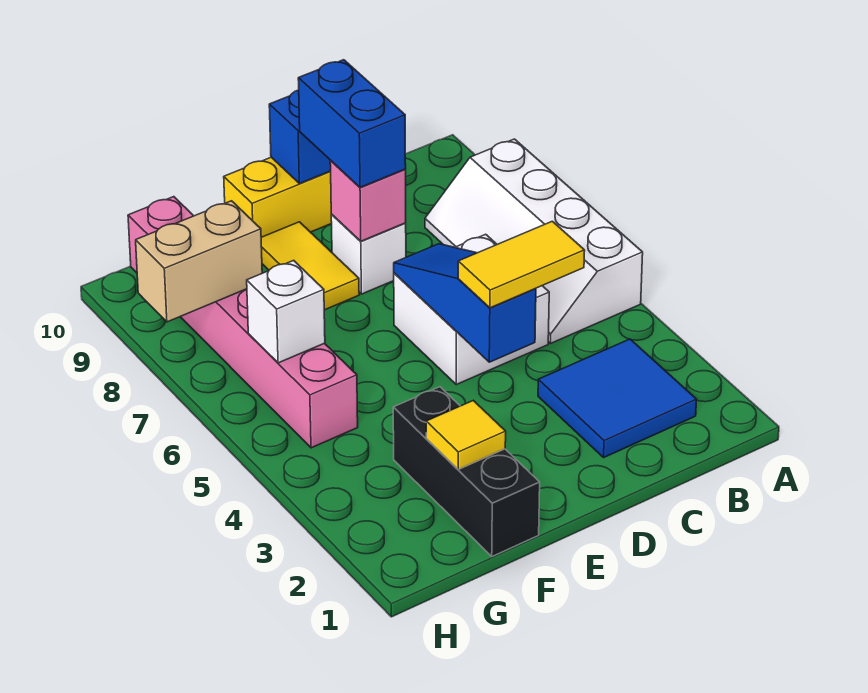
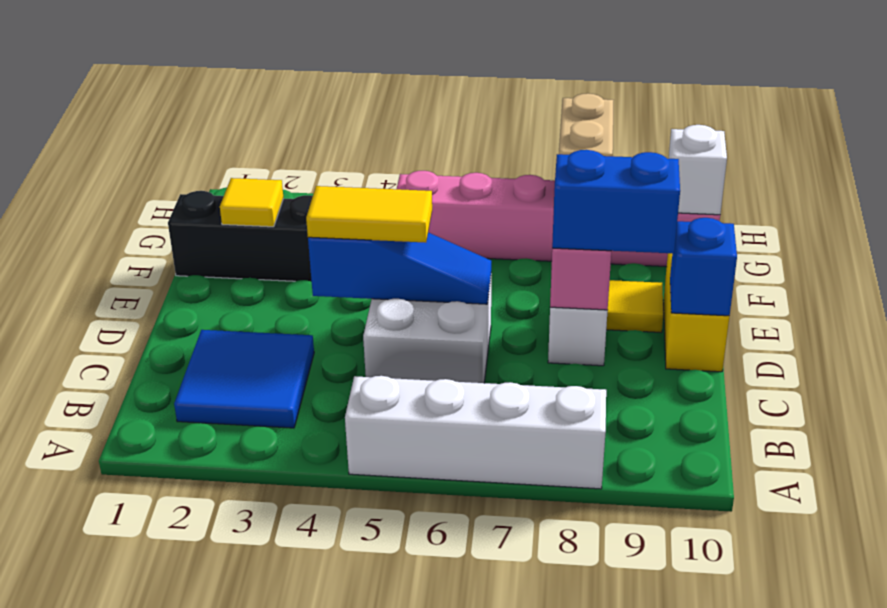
yellow 1x2 tile [458,221,585,308] -> yellow 1x2 tile turned to [306,186,432,243]
white 1x1 brick [247,260,325,363] -> white 1x1 brick moved to [669,125,727,215]

